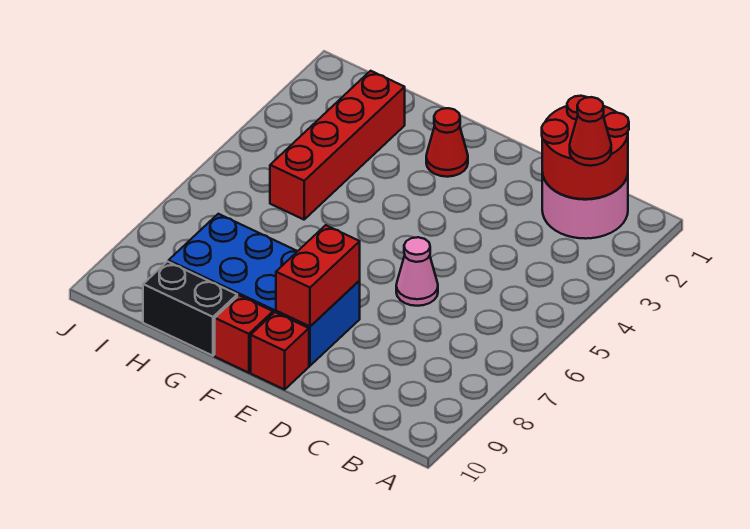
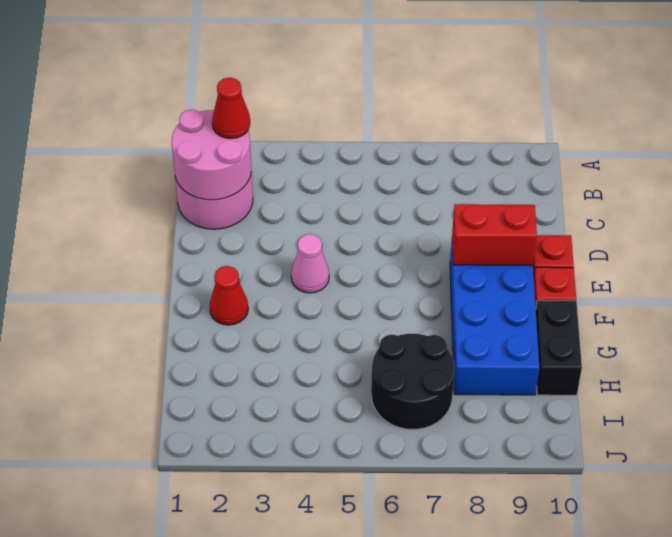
red 2x2 round brick [542,96,629,199] -> pink 2x2 round brick [172,110,251,200]
pink 1x1 cone [396,237,438,306] -> pink 1x1 cone moved to [291,234,329,293]
red 1x4 brick [270,71,405,220] -> none
none -> black 2x2 round brick [371,334,455,429]

